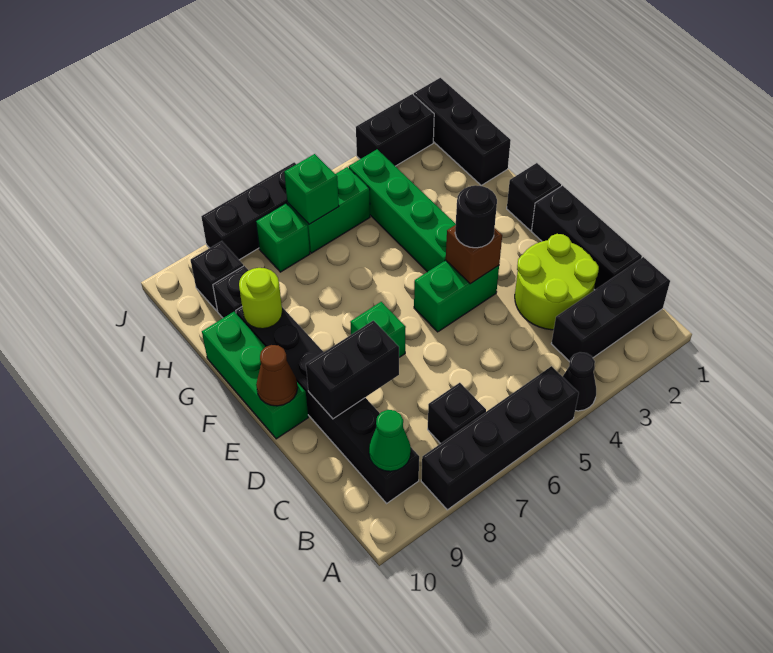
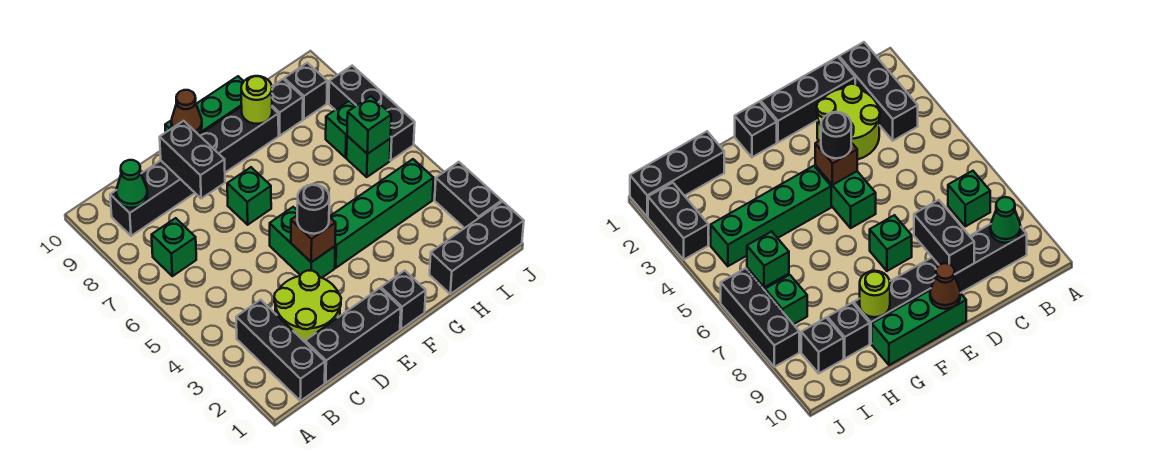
black 1x1 cone [563,352,596,411] -> none
black 1x4 brick [421,366,579,510] -> none
black 1x1 brick [428,383,486,444] -> green 1x1 brick [152,218,196,276]
green 1x2 brick [287,167,370,253] -> green 1x1 brick [347,136,391,177]

